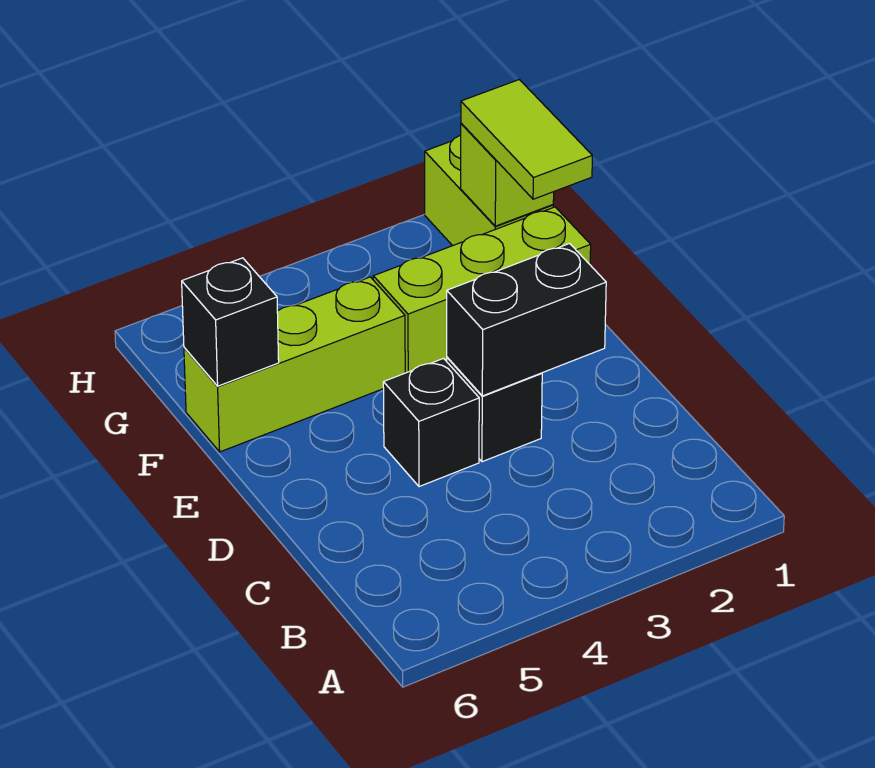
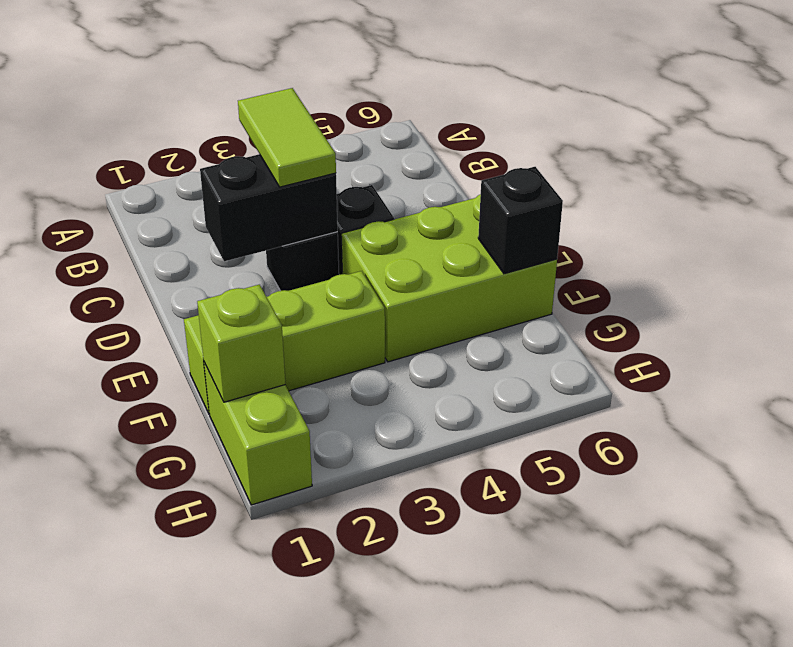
lime 1x2 tile [461,80,592,199] -> lime 1x2 tile moved to [238,88,336,187]
lime 1x3 brick [184,277,405,452] -> lime 2x3 brick [342,194,557,362]

